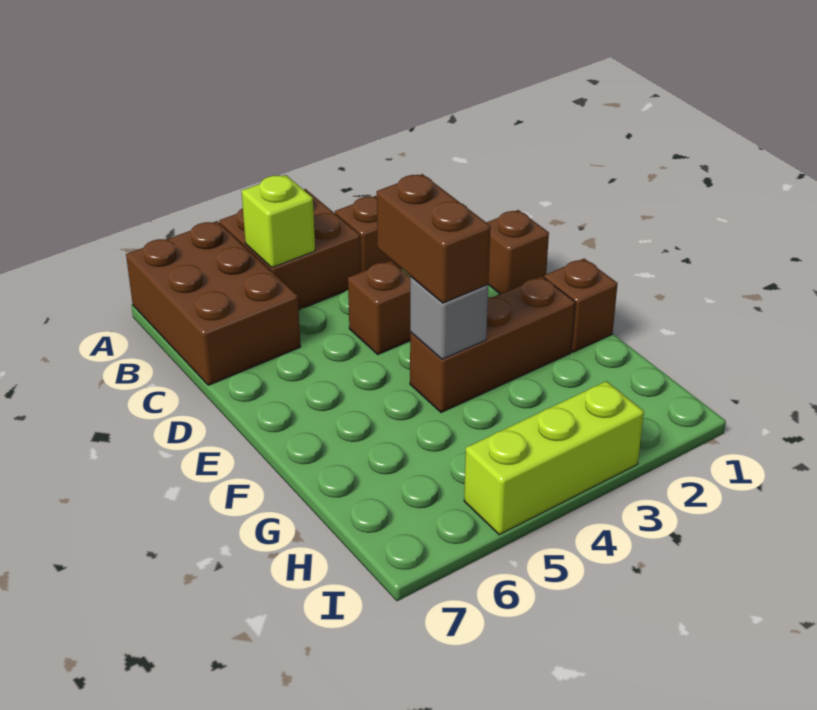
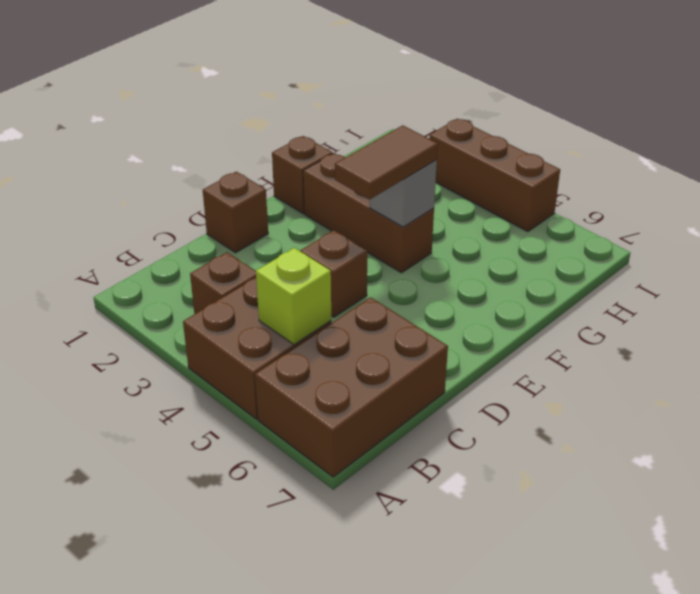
brown 1x2 brick [377,174,491,303] -> brown 1x2 tile [335,125,438,200]
lime 1x3 brick [464,381,644,535] -> brown 1x3 brick [429,119,560,232]

